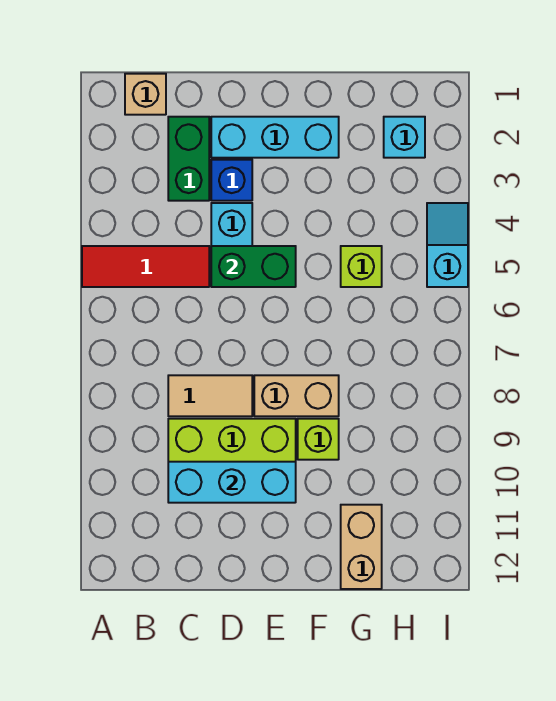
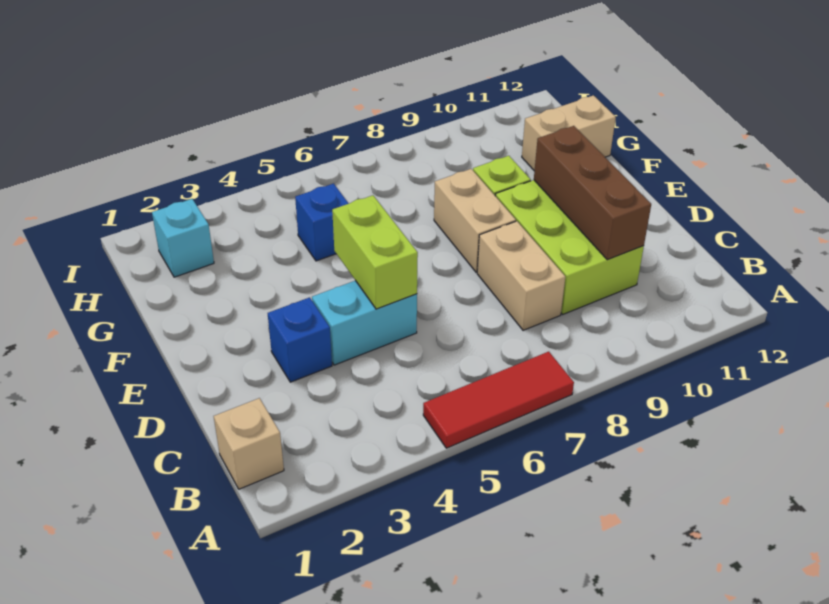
red 1x3 tile [82,246,209,287] -> red 1x3 tile turned to [423,352,574,448]
green 1x2 brick [168,117,209,201] -> none
tan 1x2 tile [168,375,252,416] -> tan 1x2 brick [477,221,565,330]
cyan 1x3 brick [168,462,296,503] -> brown 1x3 brick [534,126,651,260]
cyan 1x3 brick [211,117,339,158] -> none
green 1x2 brick [211,246,296,287] -> lime 1x2 brick [332,195,418,309]
lime 1x1 brick [341,246,382,287] -> blue 1x1 brick [295,184,349,261]
cyan 1x2 slope [427,203,468,287] -> none

